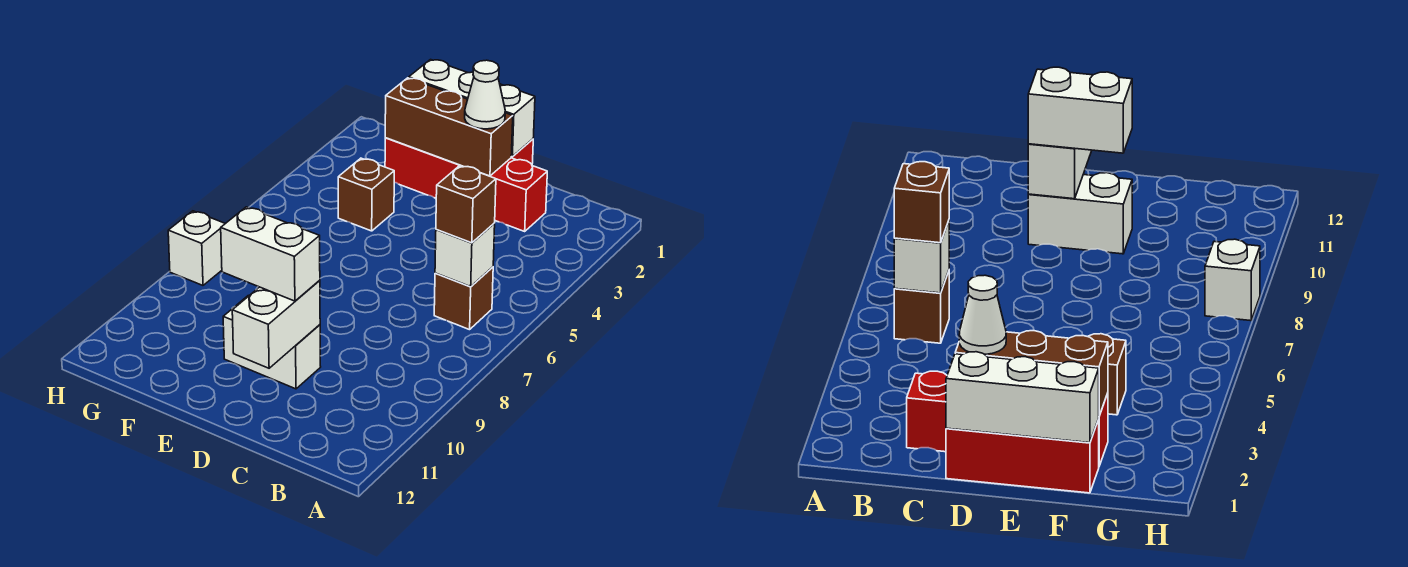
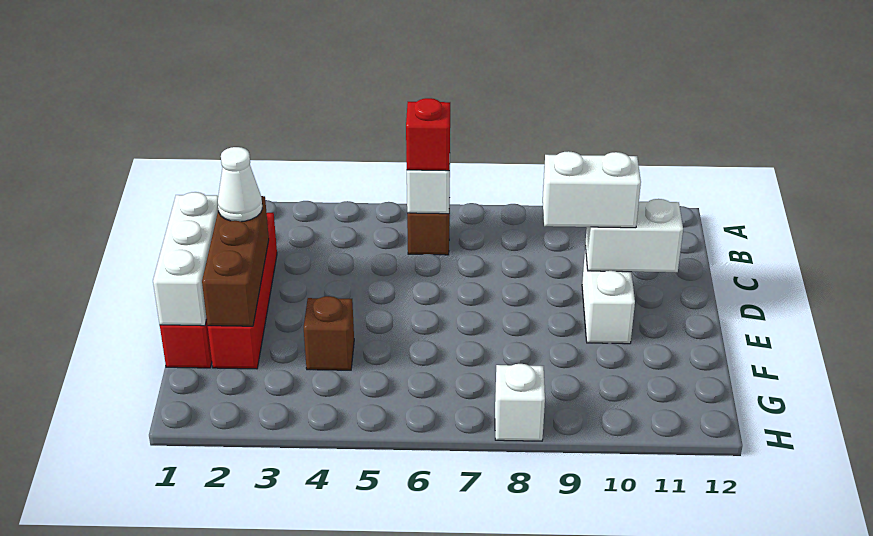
brown 1x1 brick [436,165,496,243] -> red 1x1 brick [406,98,450,171]
white 1x2 brick [221,207,320,301] -> white 1x2 brick turned to [543,151,641,228]

